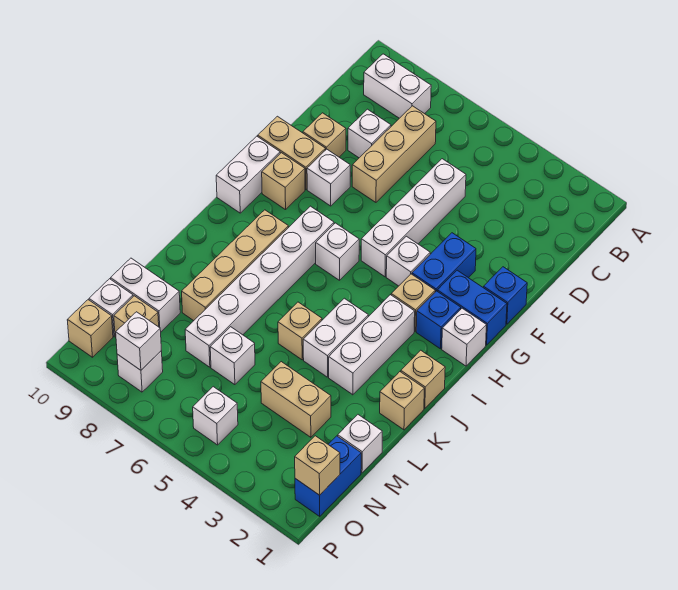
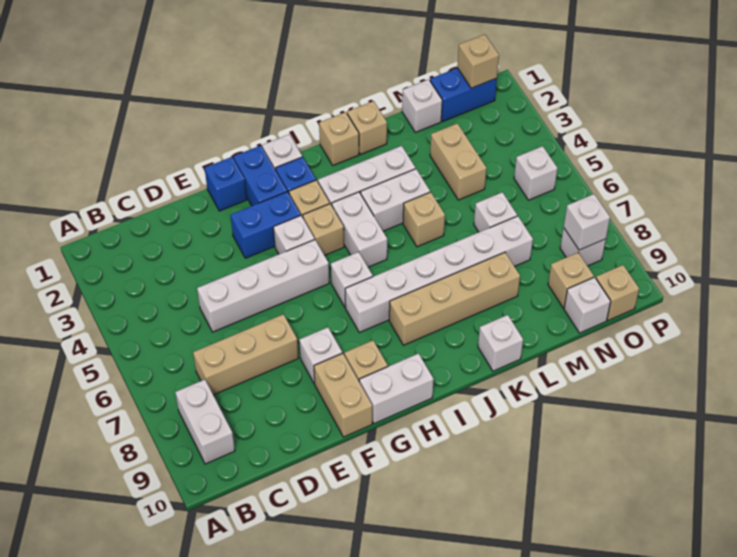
white 1x1 brick [348,109,391,158] -> white 1x1 brick moved to [478,315,523,371]
tan 1x1 brick [303,113,346,157] -> tan 1x1 brick moved to [303,204,344,255]
white 1x2 brick [111,258,180,332] -> white 1x2 brick moved to [332,192,387,267]

